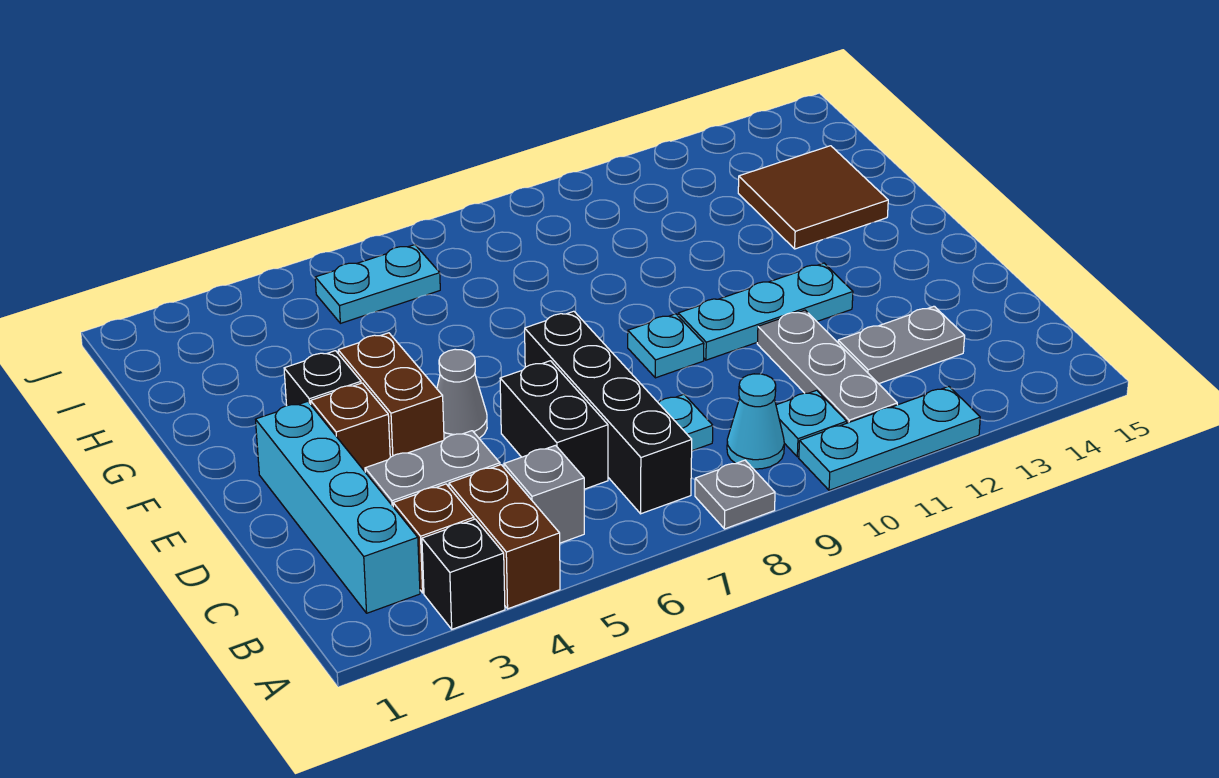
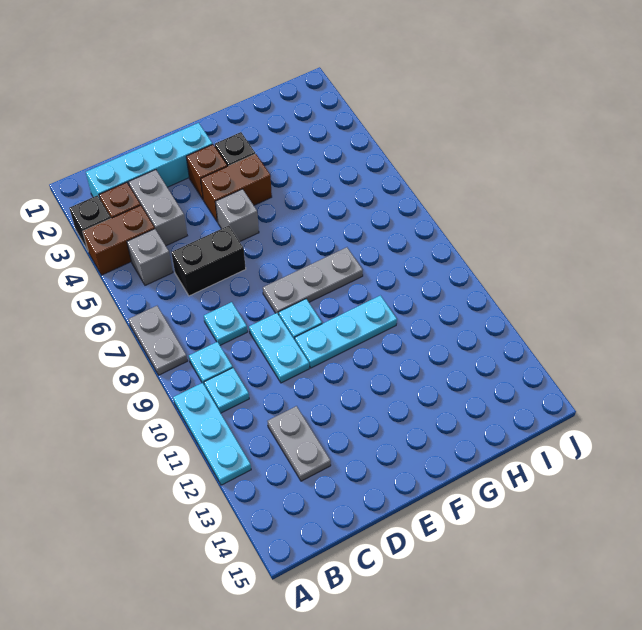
grey 1x1 plate [695,460,775,529] -> grey 1x2 plate [129,306,187,375]
black 1x4 brick [525,311,692,514] -> none
cyan 1x1 cone [727,374,784,469] -> cyan 1x1 plate [189,342,233,386]
grey 1x3 plate [757,310,897,423] -> grey 1x3 plate moved to [263,247,363,315]
grey 1x1 cone [437,349,487,439] -> grey 1x1 brick [215,189,259,242]
cyan 1x3 plate [678,263,853,360] -> cyan 1x3 plate turned to [295,295,397,368]
brown 2x2 tile [738,146,888,249] -> none
cyan 1x2 plate [315,245,440,323] -> cyan 1x2 plate moved to [249,313,309,383]

